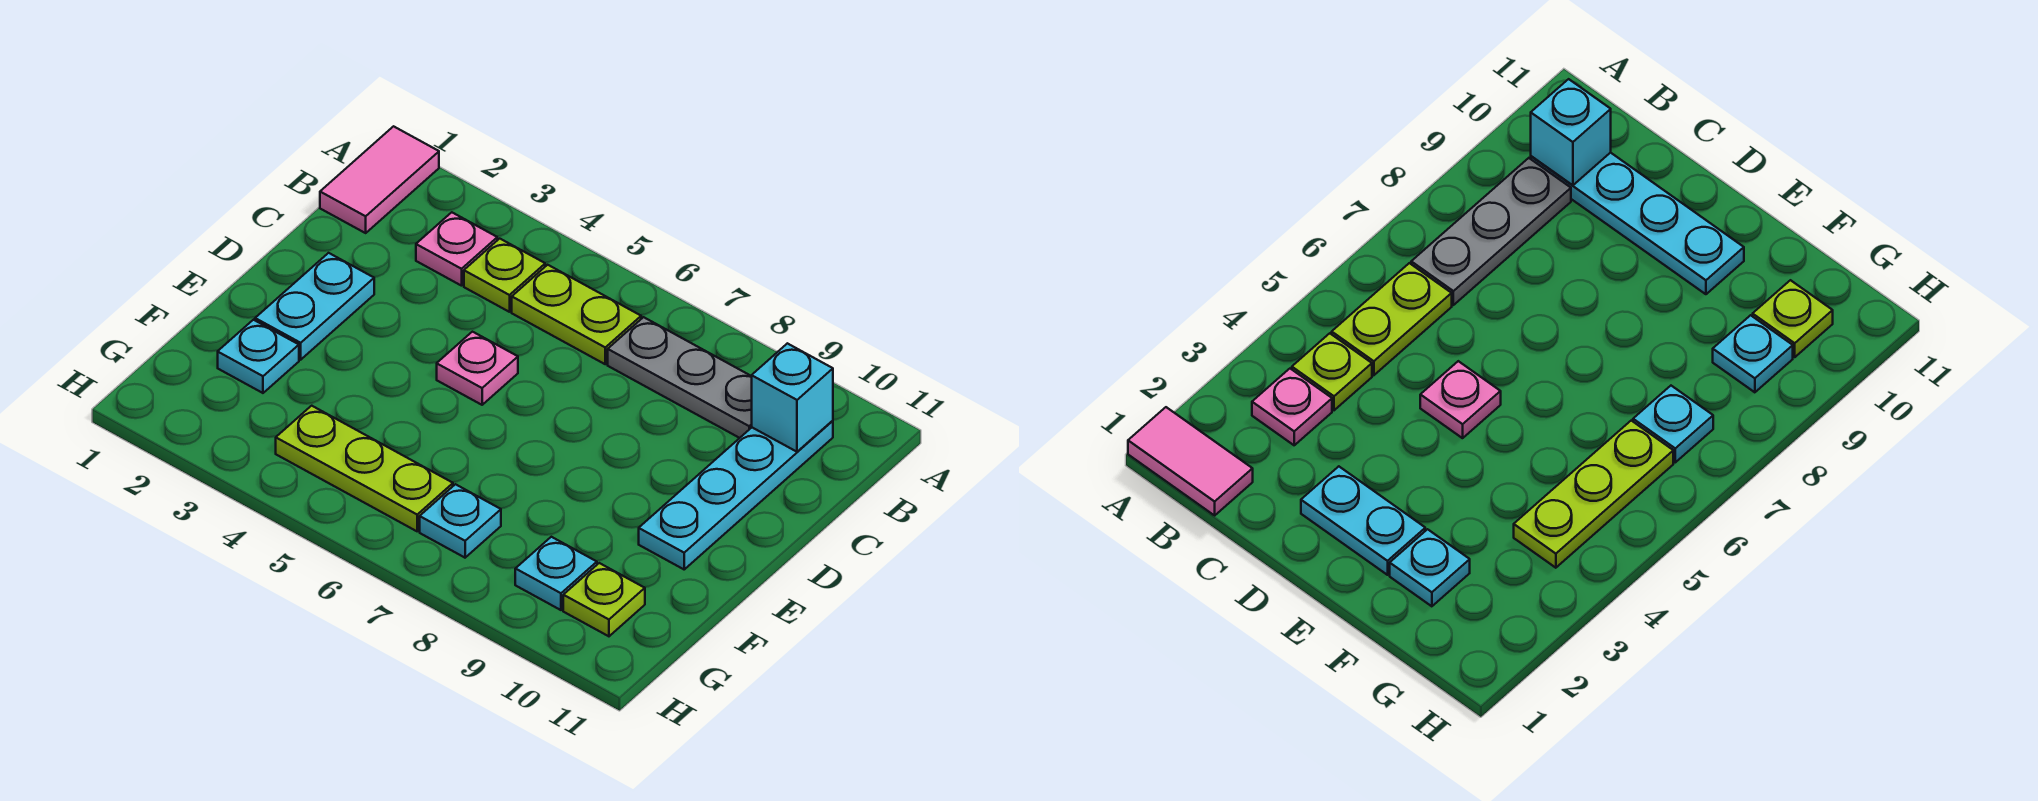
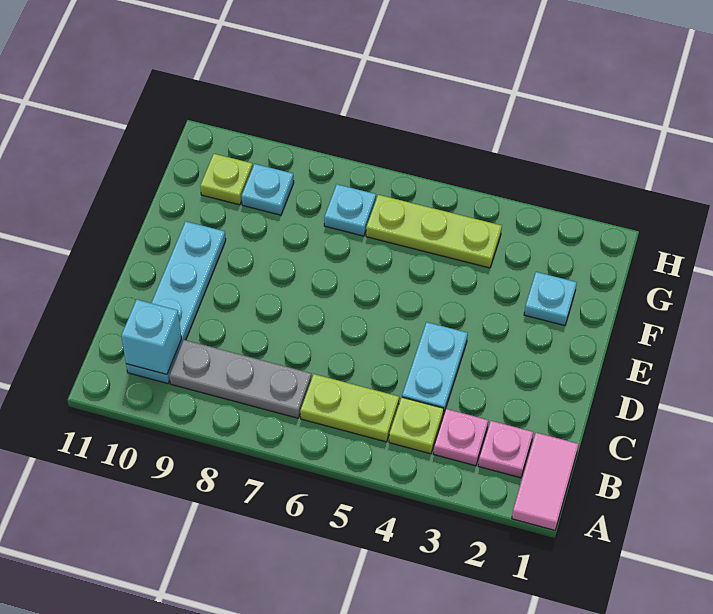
cyan 1x2 plate [255,253,374,360] -> cyan 1x2 plate moved to [402,322,468,415]
pink 1x1 plate [437,332,518,405] -> pink 1x1 plate moved to [478,421,533,478]

